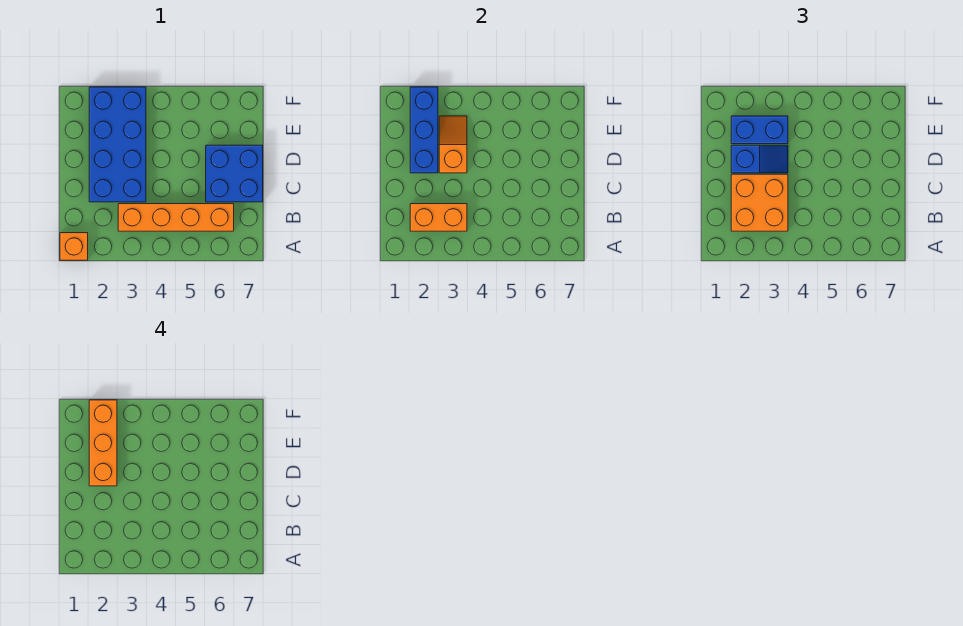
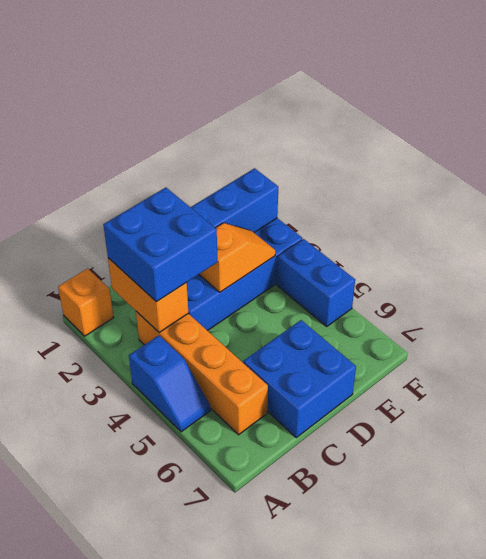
orange 2x2 brick [731,174,788,231] -> blue 2x2 brick [103,187,217,302]
blue 1x2 slope [731,145,788,173] -> blue 1x2 slope moved to [129,335,211,432]
orange 1x3 brick [89,400,117,486] -> none
blue 1x2 brick [731,116,788,144] -> blue 1x2 brick moved to [277,239,355,326]

